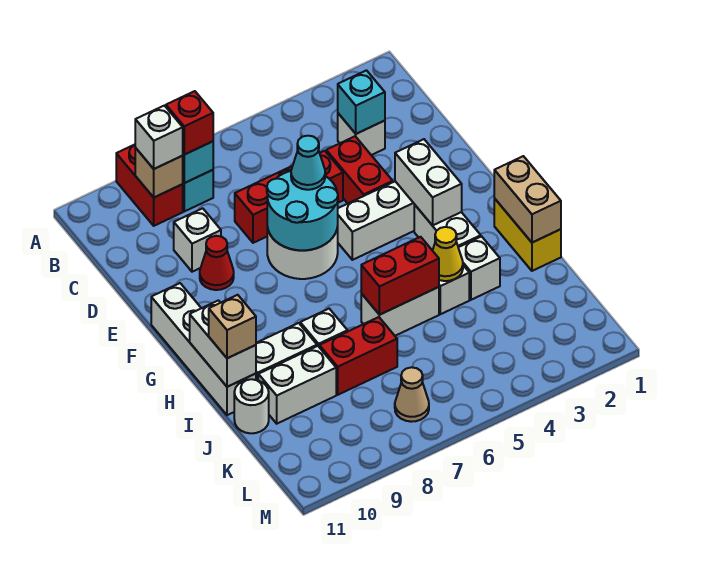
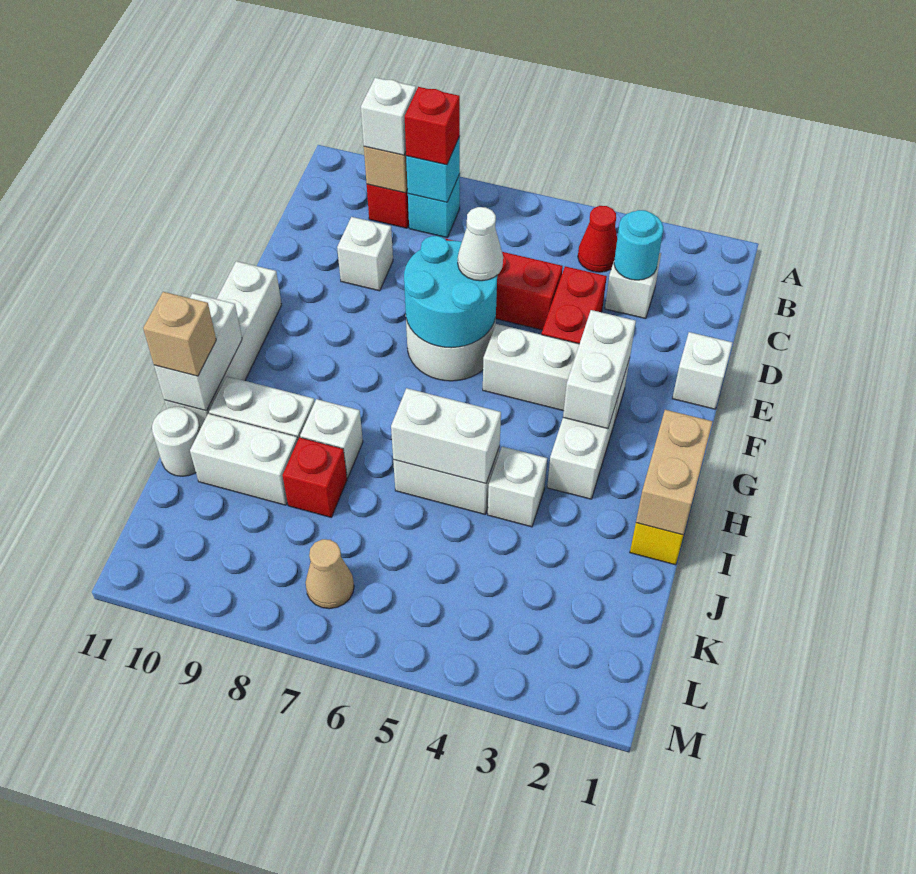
cyan 1x1 brick [338,70,385,134] -> cyan 1x1 round brick [614,210,663,280]
cyan 1x1 cone [291,136,325,190] -> white 1x1 cone [458,207,503,281]
red 1x1 cone [200,236,234,290] -> red 1x1 cone moved to [578,206,617,272]
white 1x1 brick [458,236,500,300] -> white 1x1 brick moved to [672,332,732,409]
yellow 1x1 cone [433,227,463,281] -> none
red 1x2 brick [361,237,439,315] -> white 1x2 brick [391,388,501,484]
red 1x2 brick [319,317,397,395] -> red 1x1 brick [282,437,347,517]

